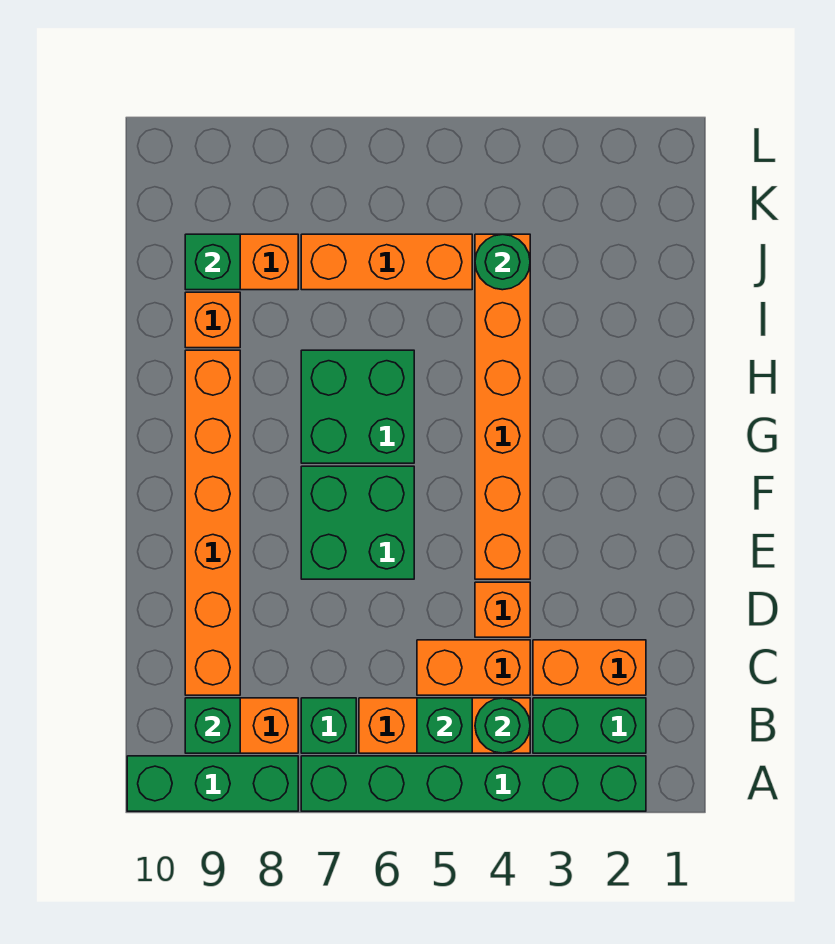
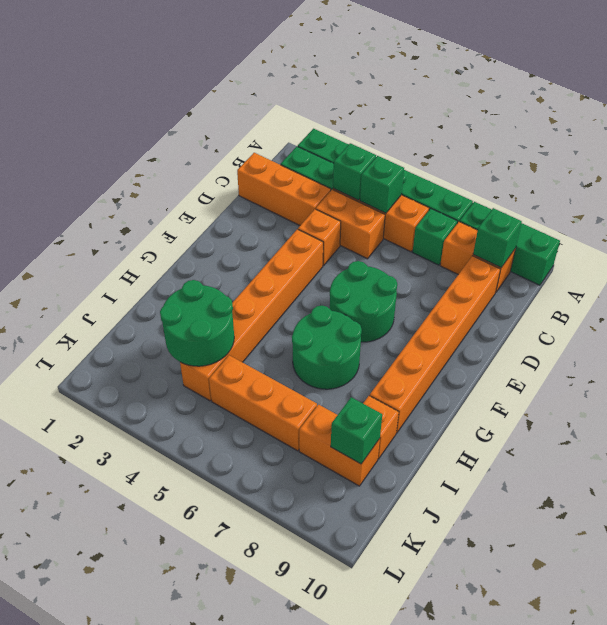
green 1x1 round brick [475,698,530,753] -> green 1x1 brick [333,143,376,200]
orange 1x2 brick [533,640,646,695] -> orange 1x3 brick [237,153,331,225]
green 2x2 brick [301,466,414,579] -> green 2x2 round brick [330,261,397,342]
green 2x2 brick [301,350,414,463] -> green 2x2 round brick [292,306,362,389]
green 1x1 round brick [475,234,530,290] -> green 2x2 round brick [160,280,234,366]

